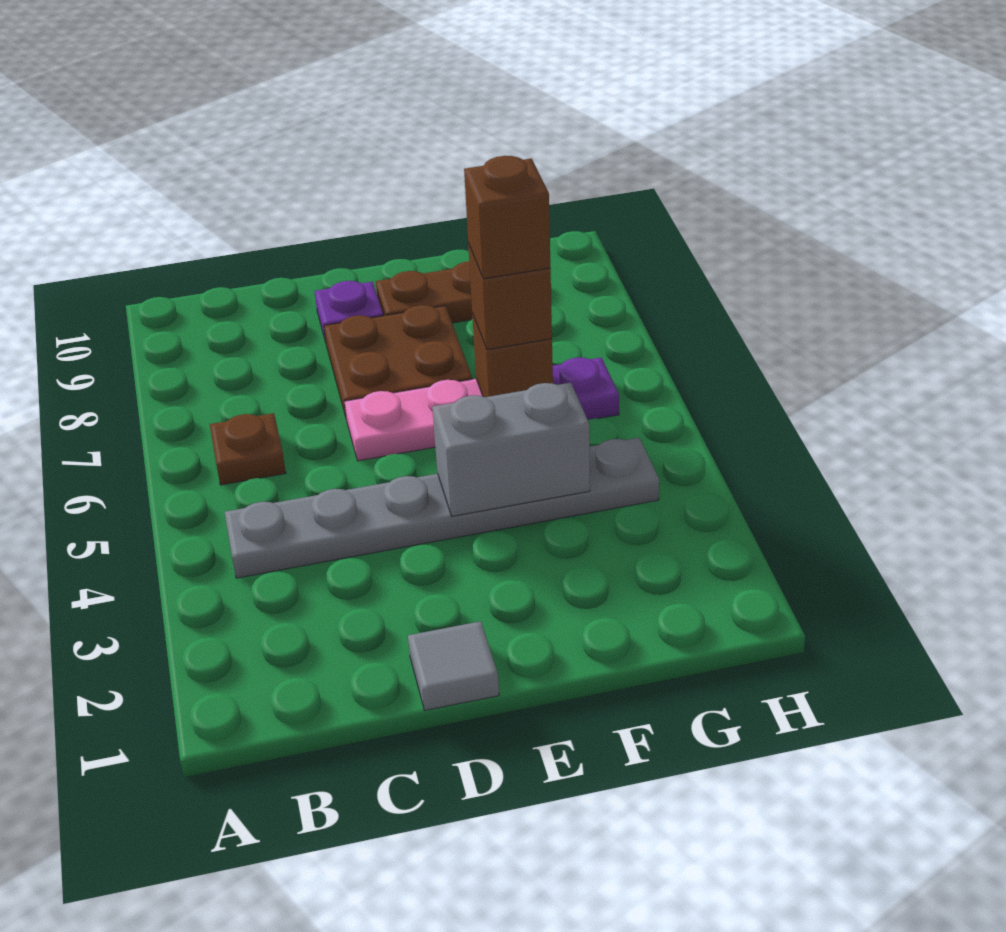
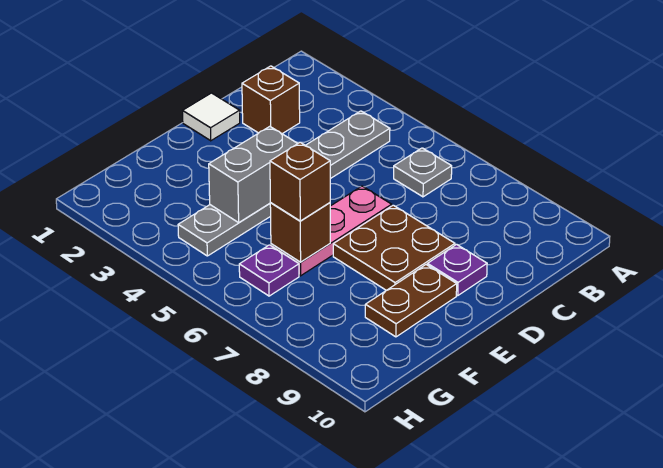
brown 1x1 plate [210,413,286,485] -> grey 1x1 plate [394,148,452,197]
grey 1x1 tile [408,621,499,710] -> white 1x1 tile [183,93,240,141]
brown 1x1 brick [464,156,551,279] -> brown 1x1 brick moved to [242,66,300,134]

